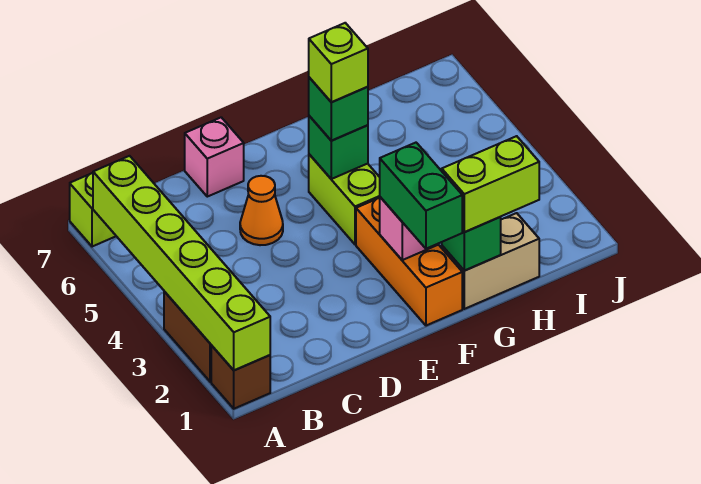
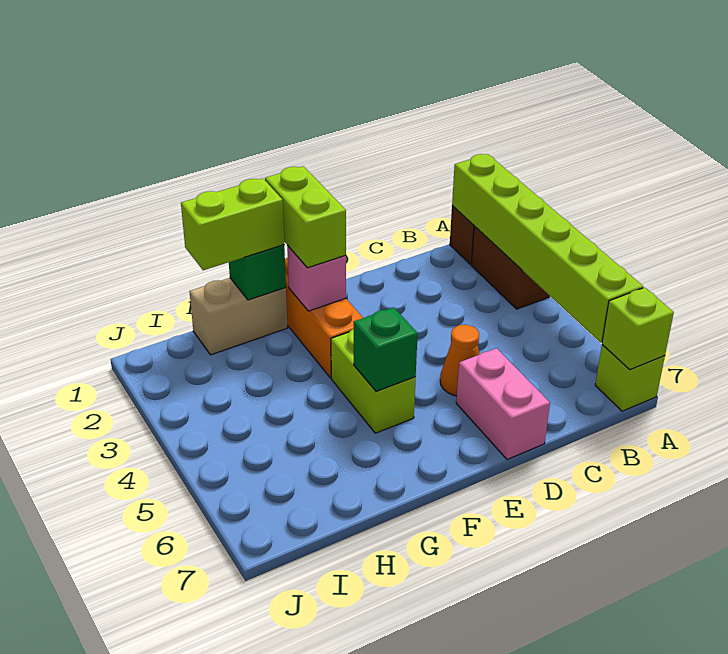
pink 1x1 brick [185,117,244,197] -> pink 1x2 brick [456,348,550,459]
green 1x2 brick [380,143,462,249] -> lime 1x2 brick [265,166,346,268]
green 1x1 brick [309,77,368,141] -> none
lime 1x1 brick [309,23,368,102] -> lime 1x1 brick moved to [602,287,674,369]

